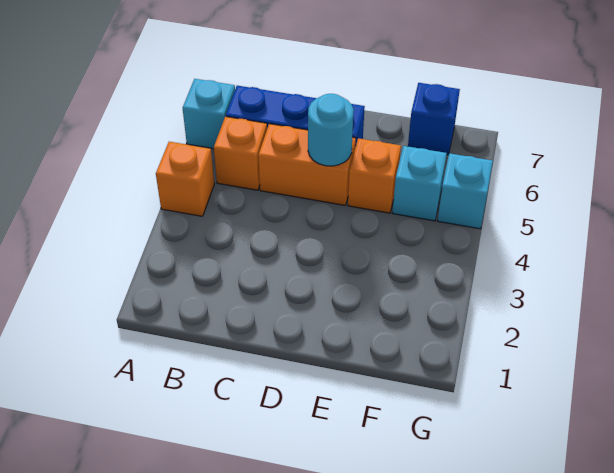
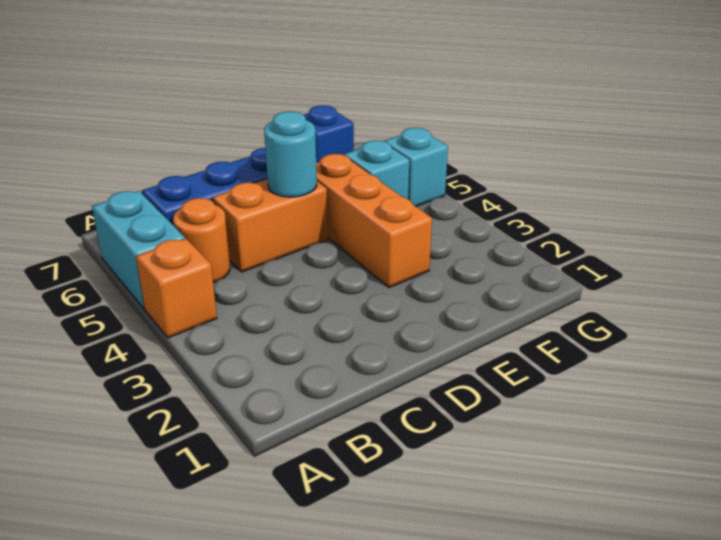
cyan 1x1 brick [183,79,235,149] -> cyan 1x2 brick [92,191,185,309]
orange 1x1 brick [214,117,267,190] -> orange 1x1 round brick [173,198,230,282]
orange 1x1 brick [348,138,401,213] -> orange 1x3 brick [316,154,432,288]

